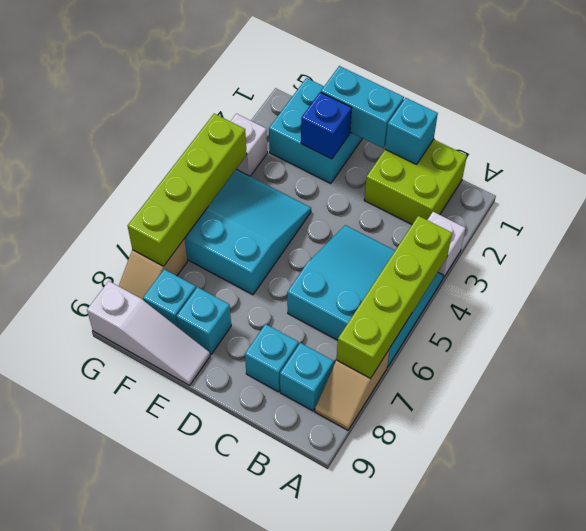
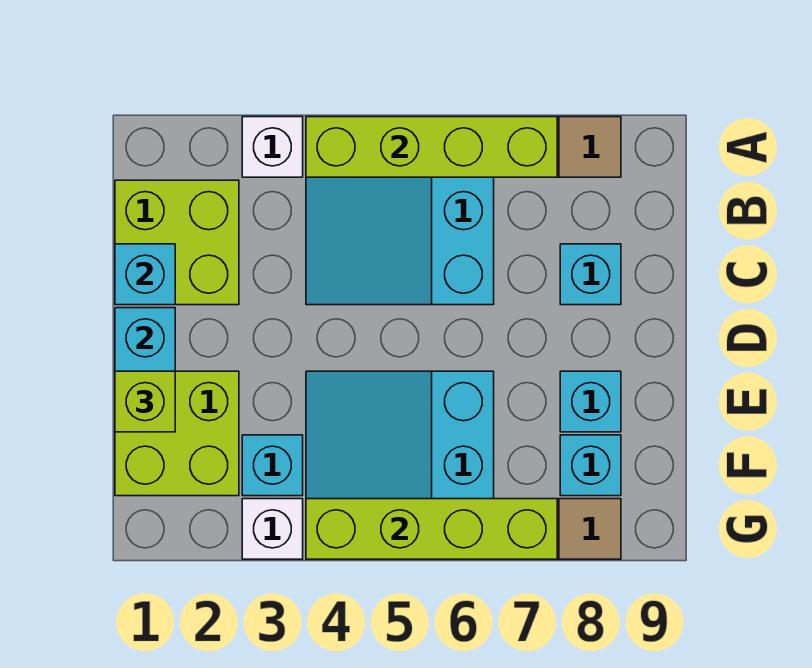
cyan 1x1 brick [280,343,334,411] -> cyan 1x1 brick moved to [242,435,303,496]
cyan 2x2 brick [269,78,362,184] -> lime 2x2 brick [115,371,239,496]
none -> lime 1x1 brick [115,371,175,432]
blue 1x1 brick [301,92,352,159] -> none
white 1x3 slope [87,281,210,385] -> none

